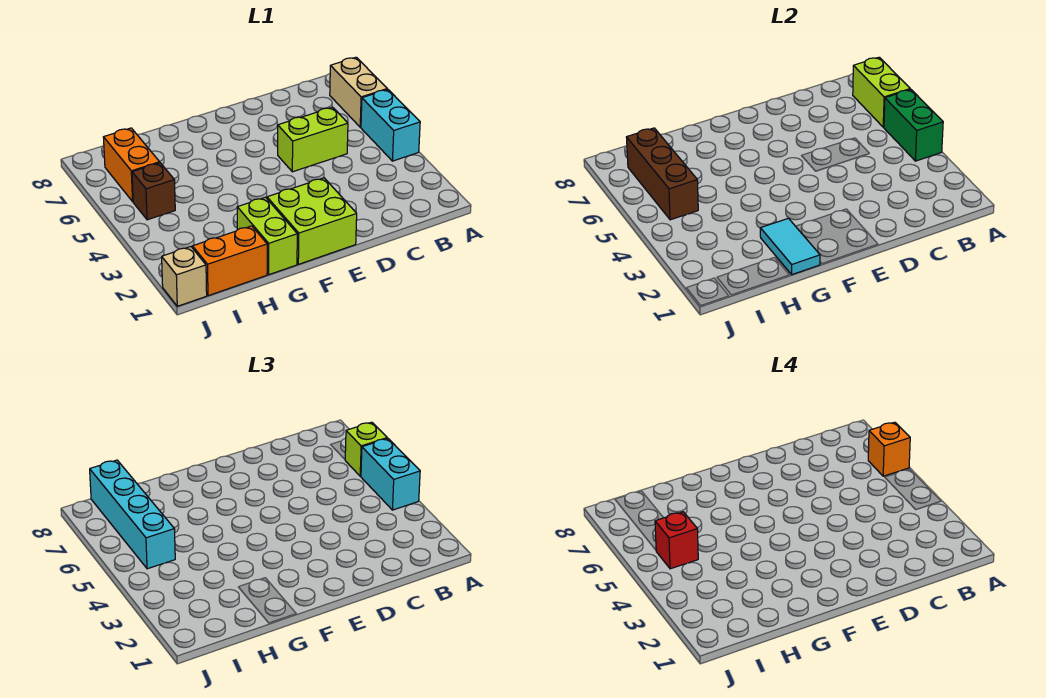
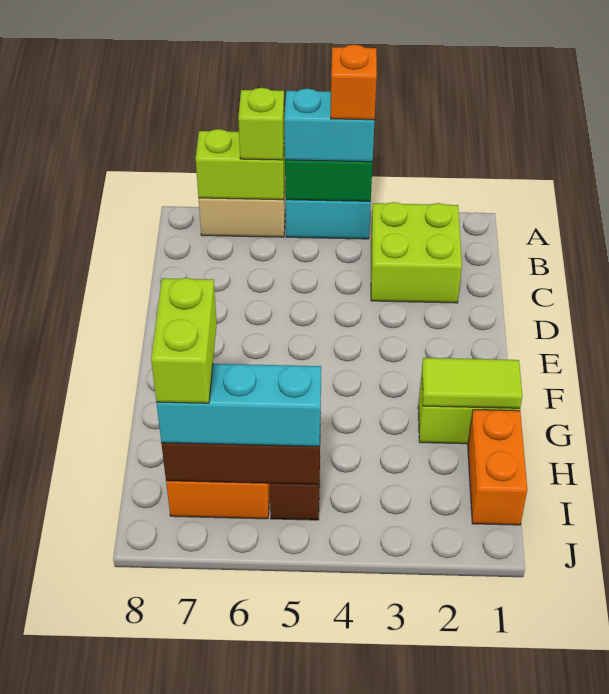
orange 1x1 brick [868,422,910,476] -> orange 1x1 brick moved to [331,45,377,120]
lime 1x2 brick [278,107,348,172] -> lime 1x2 brick moved to [151,278,217,403]
lime 2x2 brick [267,178,357,264] -> lime 2x2 brick moved to [371,202,462,303]
cyan 1x2 tile [760,218,820,275] -> lime 1x2 tile [422,358,522,408]
cyan 1x4 brick [90,460,175,569] -> cyan 1x3 brick [156,364,321,446]
red 1x1 brick [655,512,698,569] -> none
tan 1x1 brick [162,247,207,306] -> none

